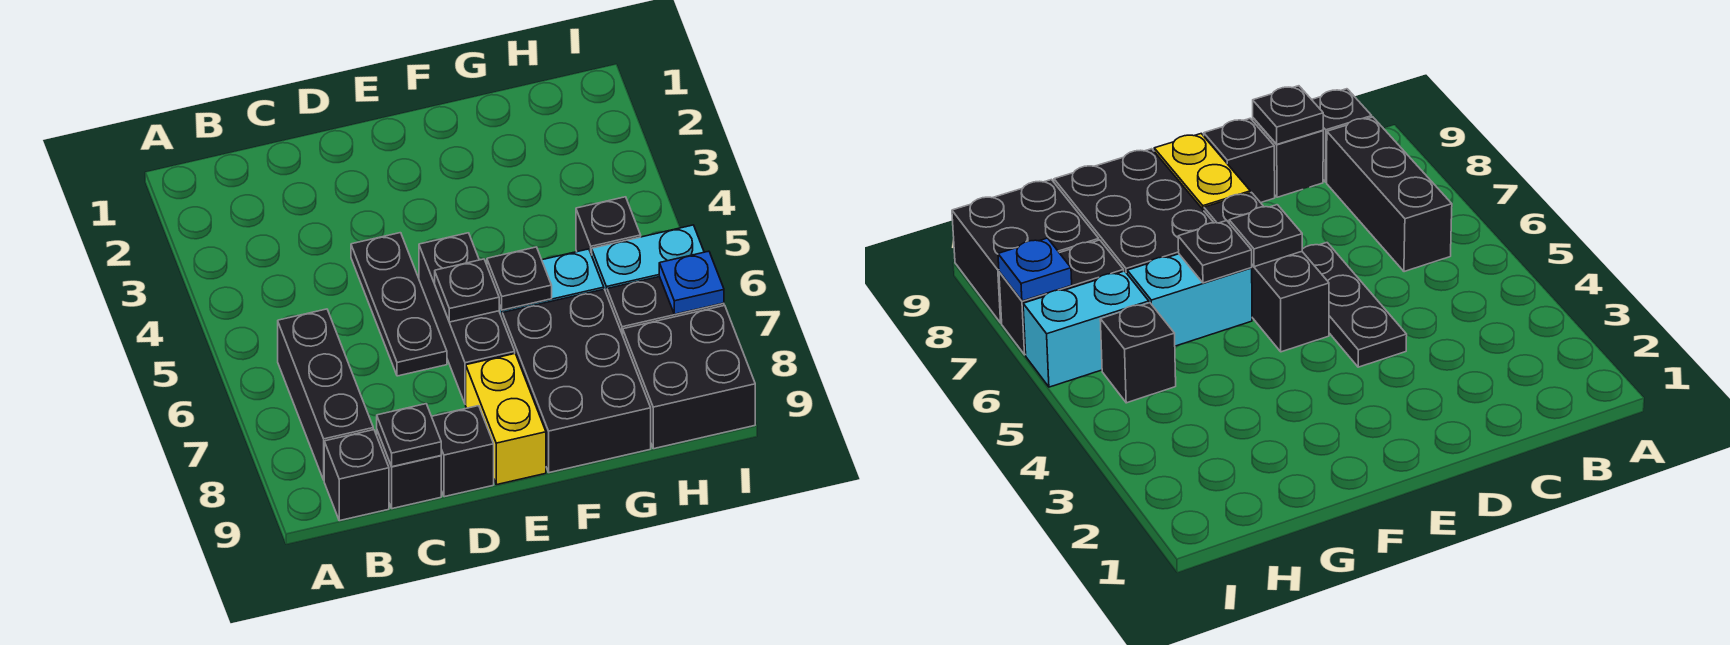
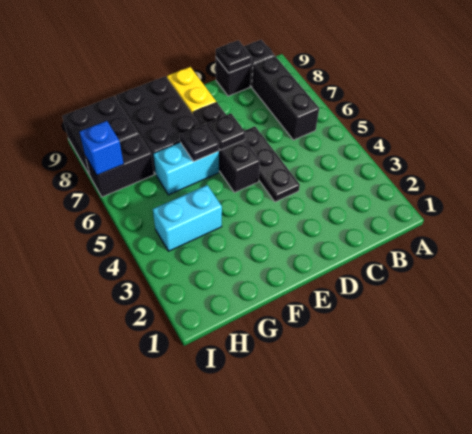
black 1x1 brick [432,406,494,497] -> none
black 1x1 brick [576,197,641,255] -> none
cyan 1x2 brick [592,225,704,294] -> cyan 1x2 brick moved to [153,185,222,251]
blue 1x1 plate [659,251,724,314] -> blue 1x1 brick [80,121,124,175]

